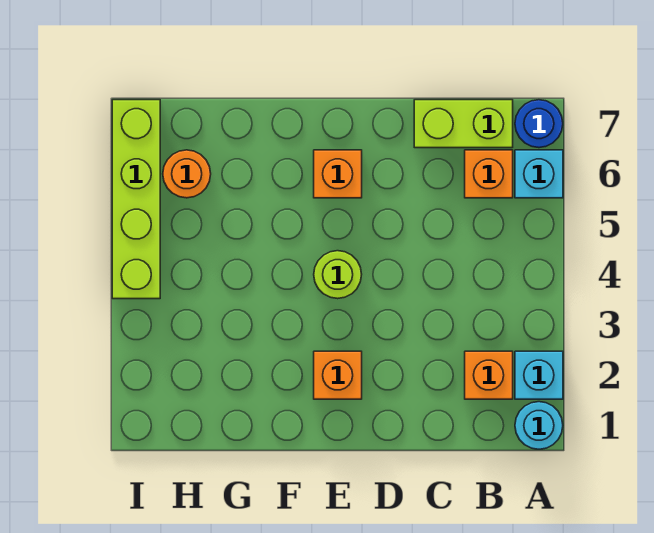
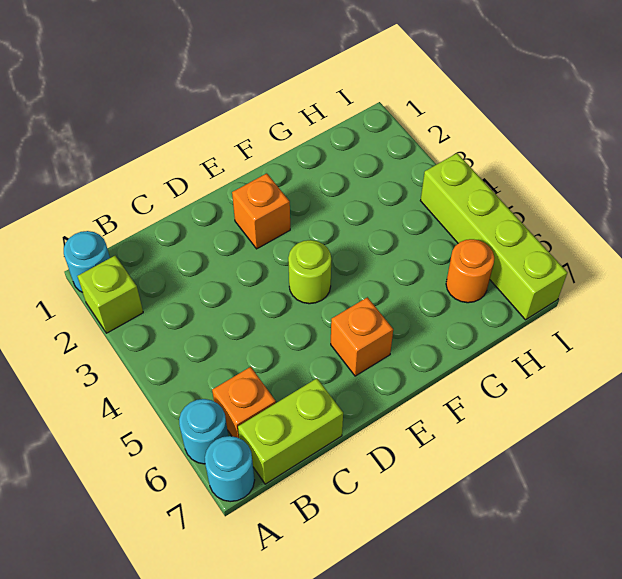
cyan 1x1 brick [515,351,563,399] -> lime 1x1 brick [77,256,143,333]
cyan 1x1 brick [515,150,563,198] -> cyan 1x1 round brick [179,399,228,464]
blue 1x1 round brick [515,100,563,148] -> cyan 1x1 round brick [205,436,255,502]
orange 1x1 brick [465,351,513,399] -> none

